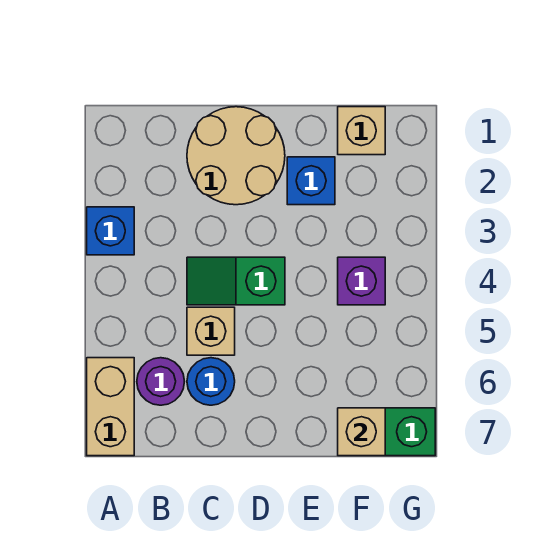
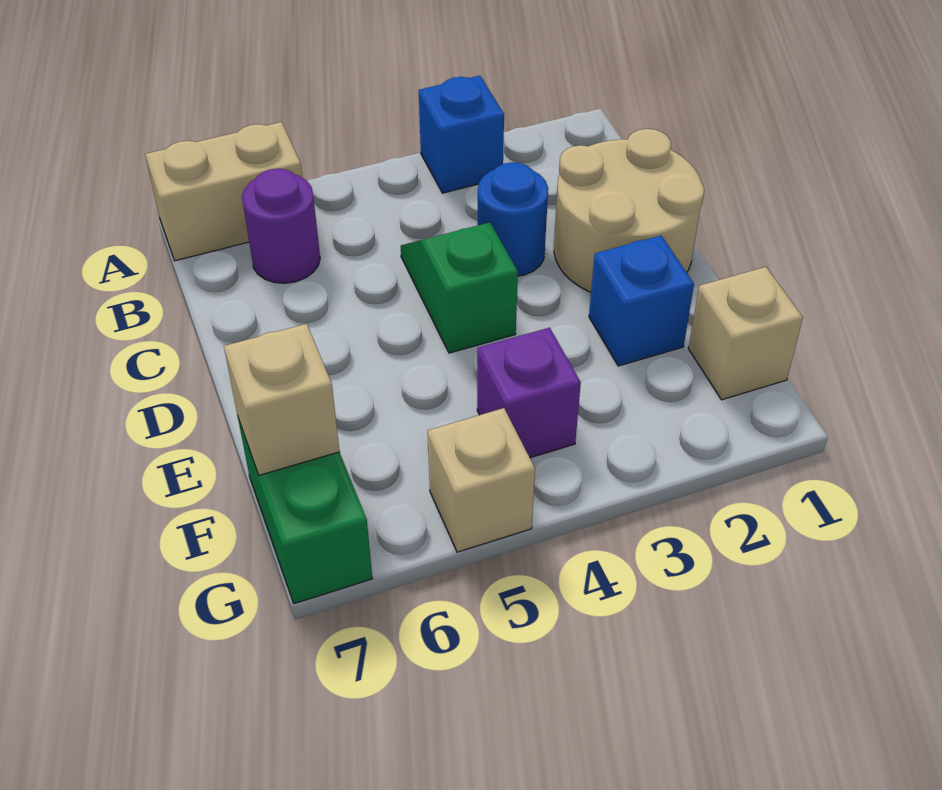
tan 1x1 brick [187,307,235,355] -> tan 1x1 brick moved to [428,408,535,552]
blue 1x1 round brick [187,358,235,405] -> blue 1x1 round brick moved to [478,162,548,276]

